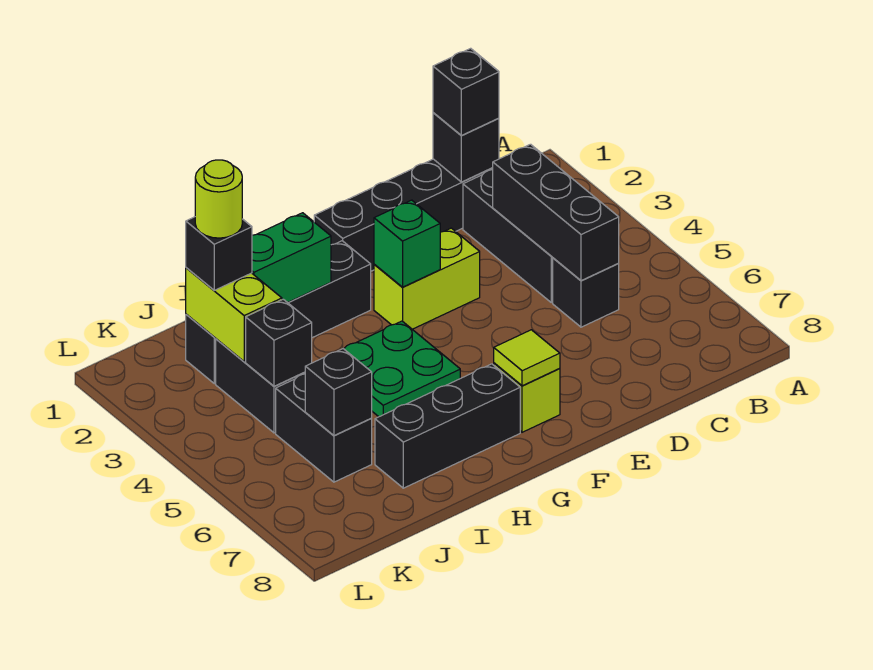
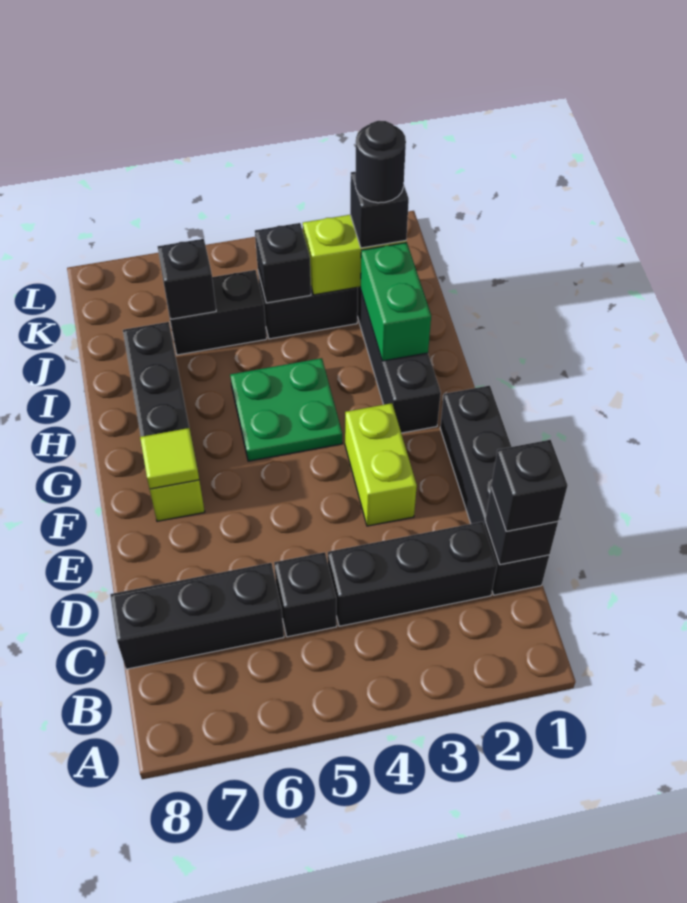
black 1x3 brick [493,144,619,281] -> black 1x3 brick moved to [110,563,284,669]
green 1x1 brick [374,200,440,287] -> none
lime 1x1 round brick [195,160,242,238] -> black 1x1 round brick [355,121,406,203]

